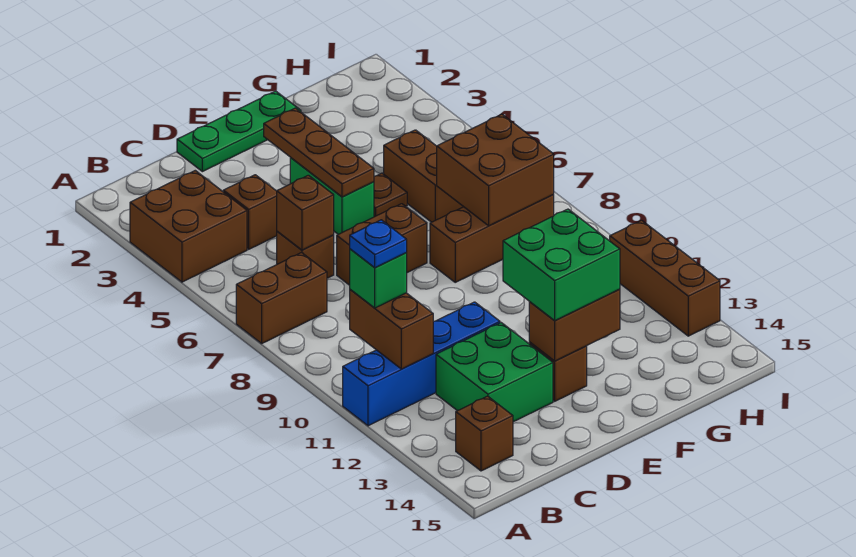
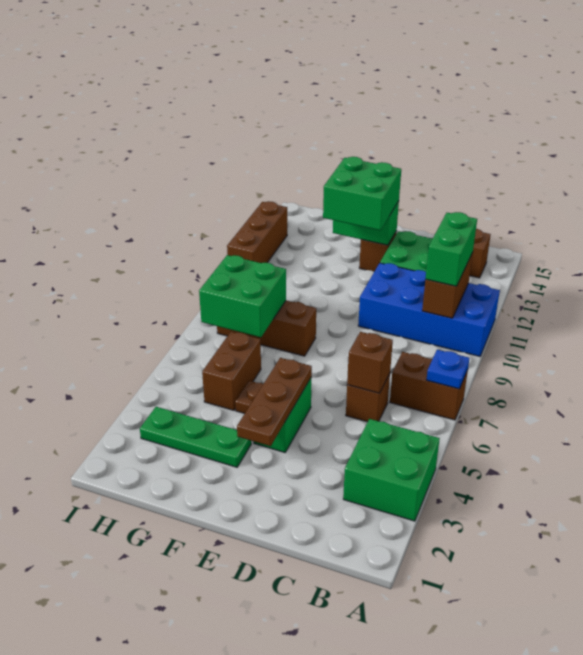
brown 2x2 brick [130,171,247,282] -> green 2x2 brick [343,419,440,521]
blue 1x4 brick [343,302,500,426] -> blue 2x4 brick [358,263,500,356]
green 1x1 brick [350,249,407,308] -> green 1x2 brick [425,212,477,286]
blue 1x1 plate [350,220,407,268] -> blue 1x1 plate moved to [427,350,469,389]
brown 1x1 brick [223,175,277,249] -> none
green 1x3 plate [177,91,301,172] -> green 1x3 plate moved to [140,407,251,467]
brown 1x2 brick [337,204,427,285] -> none
brown 1x2 brick [529,289,620,361] -> green 1x2 brick [333,201,399,245]
brown 2x2 brick [437,114,554,226] -> green 2x2 brick [199,255,286,337]

